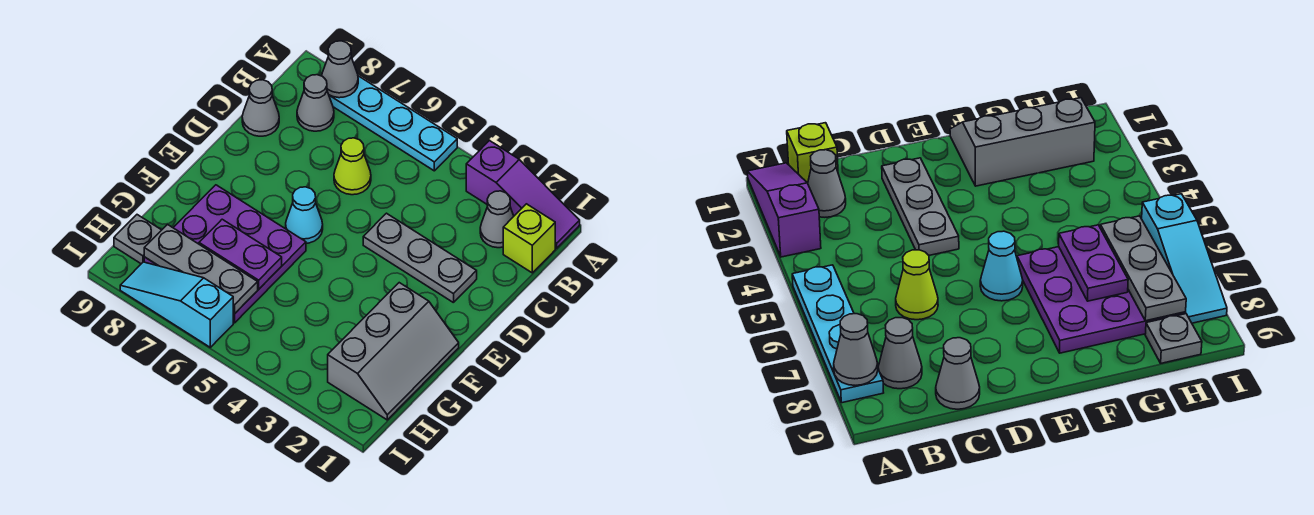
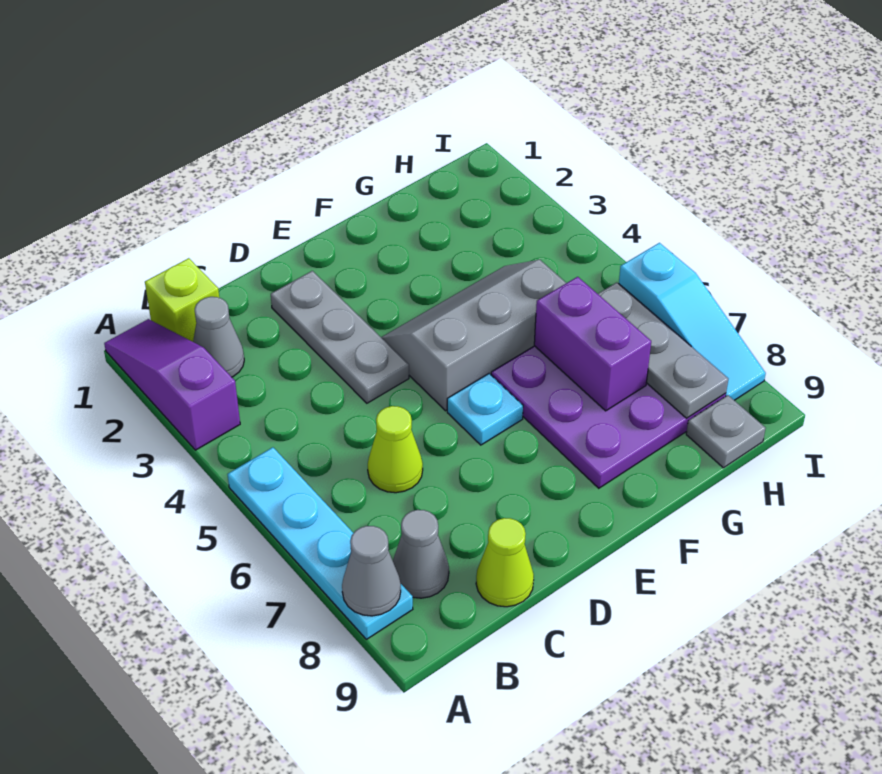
grey 1x1 cone [242,80,279,136] -> lime 1x1 cone [476,518,534,607]
cyan 1x1 cone [286,187,323,243] -> cyan 1x1 plate [447,374,523,445]
grey 2x3 slope [328,283,459,420] -> grey 2x3 slope moved to [381,260,566,411]
purple 1x2 plate [199,219,282,289] -> purple 1x2 brick [534,277,651,411]

